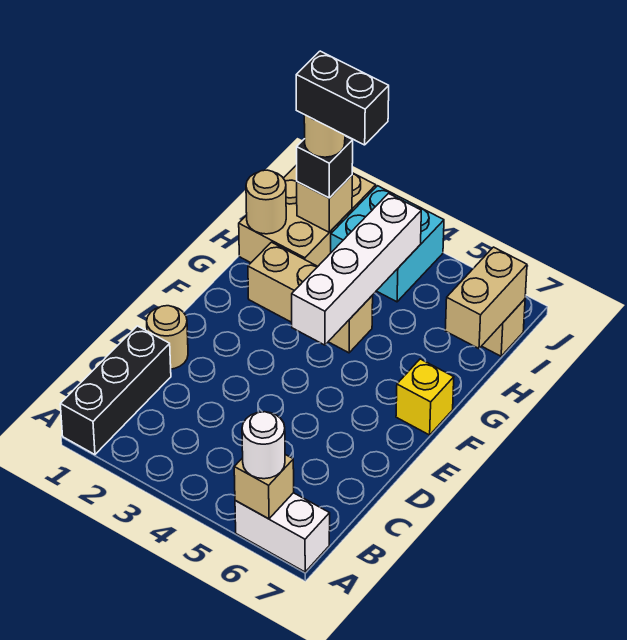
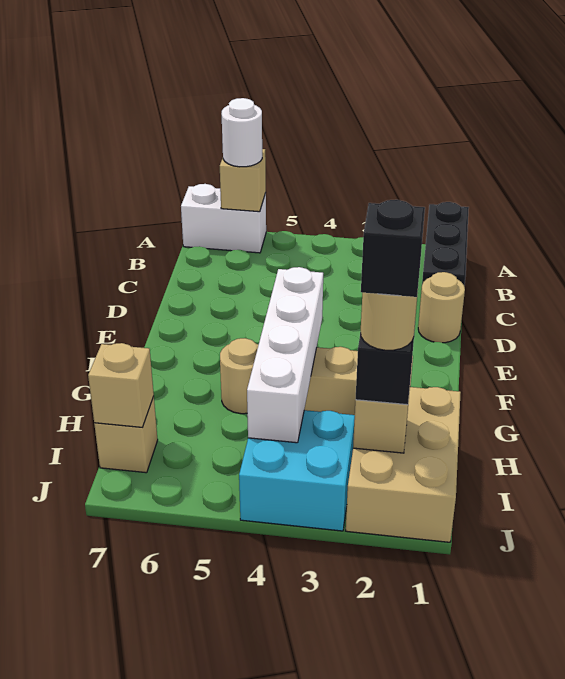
yellow 1x1 brick [396,359,454,435] -> none
tan 1x1 round brick [246,170,286,234] -> tan 1x1 round brick moved to [220,338,258,414]
tan 1x2 brick [445,247,527,349] -> tan 1x1 brick [88,343,154,427]
black 1x2 brick [296,51,389,145] -> black 1x1 brick [361,200,425,297]

